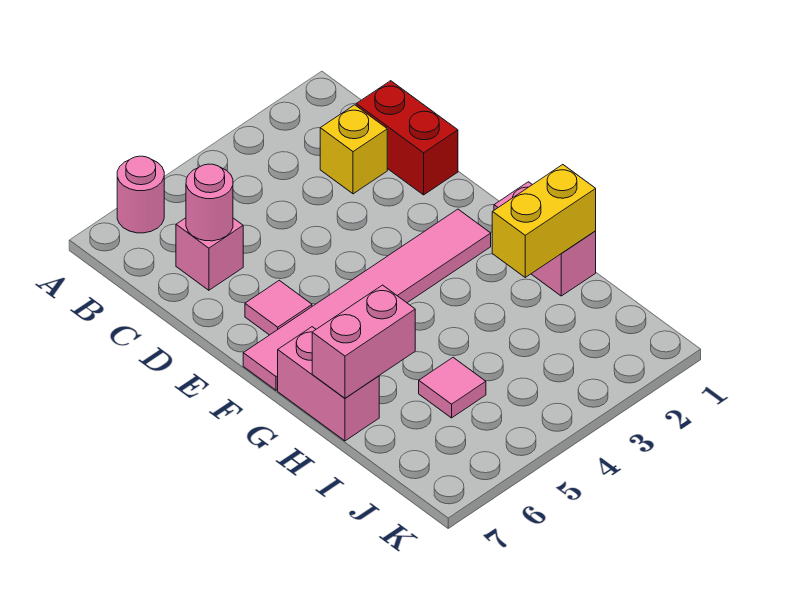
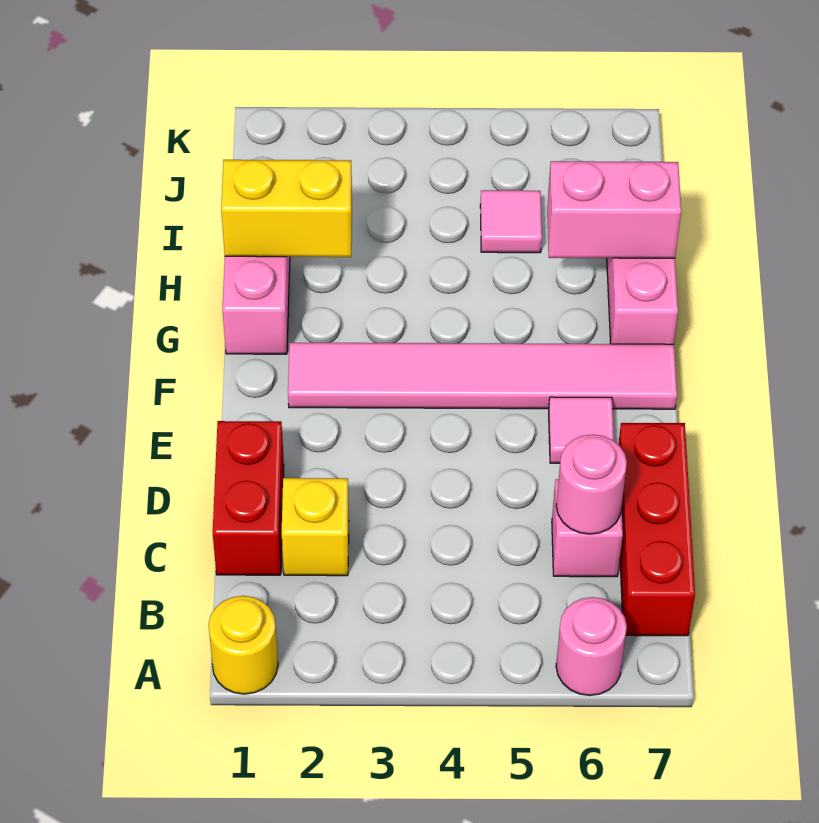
none -> yellow 1x1 round brick [209,596,278,694]
none -> red 1x3 brick [618,423,695,636]

